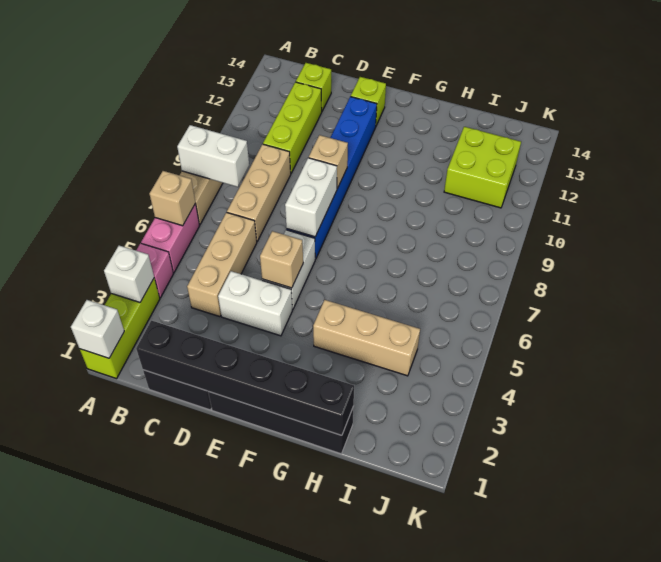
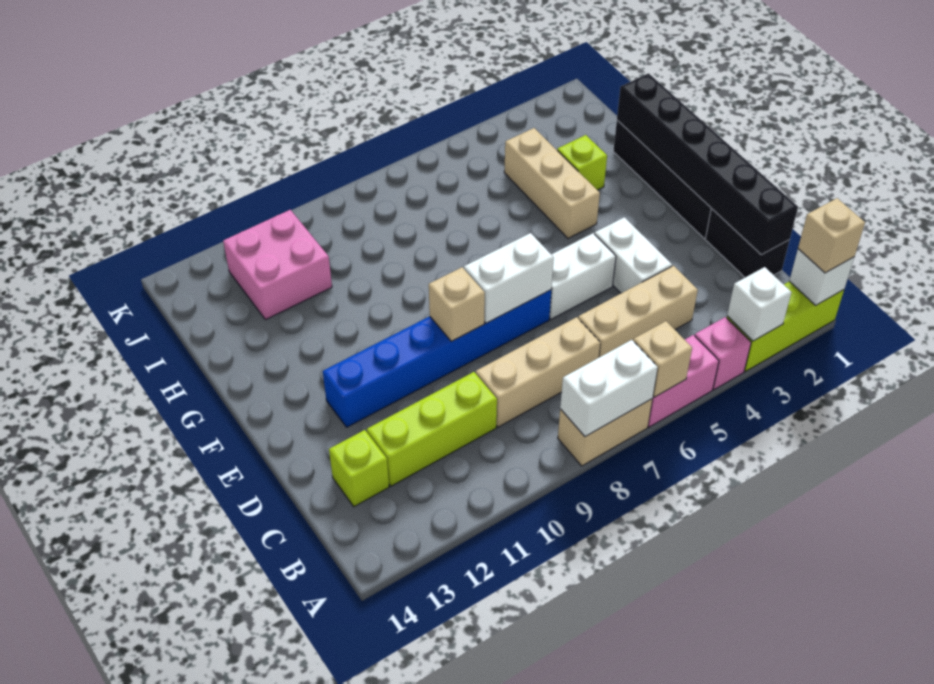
white 1x2 brick [177,125,249,187] -> white 1x2 brick turned to [560,340,658,437]
tan 1x1 brick [260,231,303,288] -> tan 1x1 brick moved to [798,198,865,273]
lime 1x1 brick [351,77,386,126] -> lime 1x1 brick moved to [557,135,607,190]
lime 2x2 brick [444,127,521,208] -> pink 2x2 brick [223,210,332,320]

